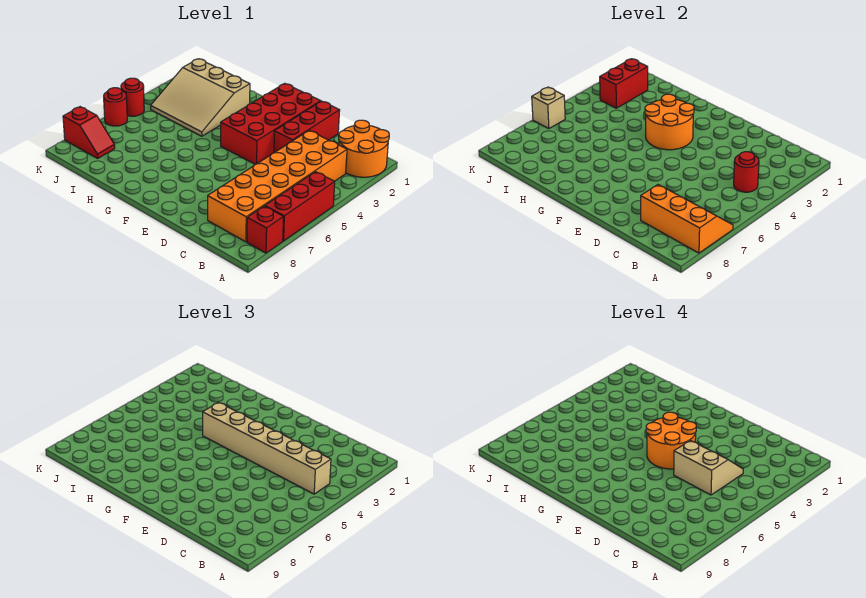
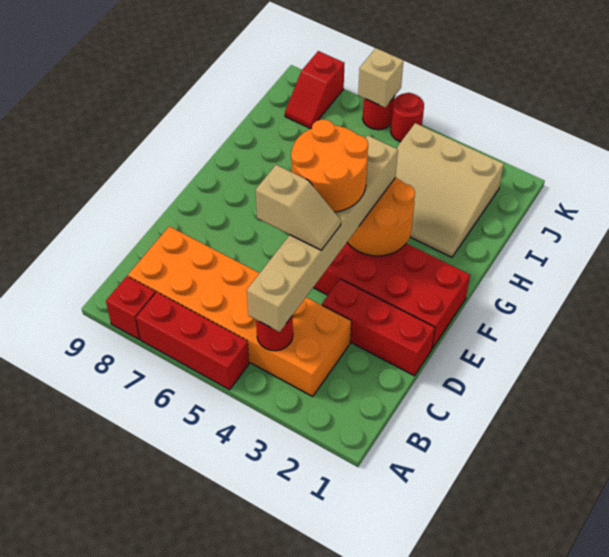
orange 2x2 round brick [339,120,389,177] -> none
orange 2x3 slope [641,185,733,253] -> none
tan 2x2 slope [674,441,743,495] -> tan 1x2 slope [256,165,341,250]
tan 3x3 slope [151,59,250,136] -> tan 3x3 slope turned to [395,123,504,257]
red 1x2 brick [600,59,648,108] -> none

